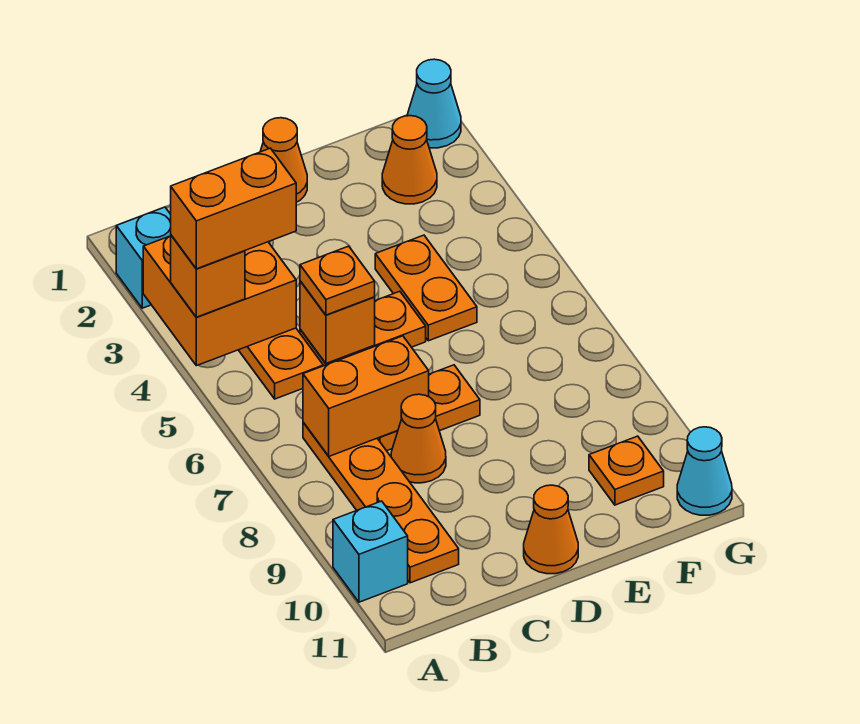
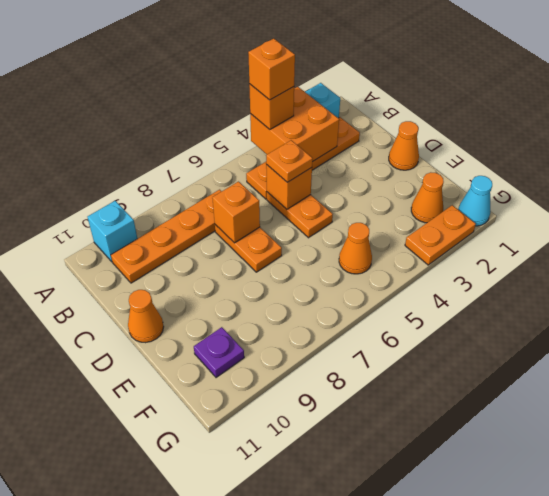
orange 1x2 brick [171,148,296,269] -> orange 1x1 brick [248,38,295,100]
orange 1x2 brick [303,336,429,456] -> orange 1x1 brick [212,182,260,243]
orange 1x1 cone [391,394,446,483] -> orange 1x1 cone moved to [339,223,372,274]
orange 1x2 plate [375,235,477,341] -> orange 1x2 plate moved to [405,205,476,265]
orange 1x1 plate [589,436,664,505] -> purple 1x1 plate [194,327,244,378]
cyan 1x1 cone [677,427,732,515] -> none

